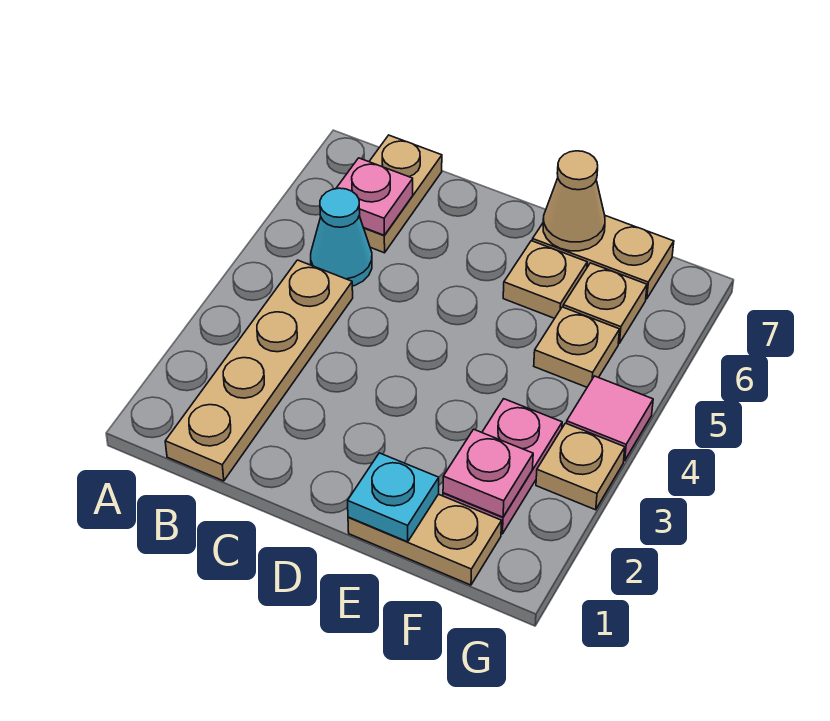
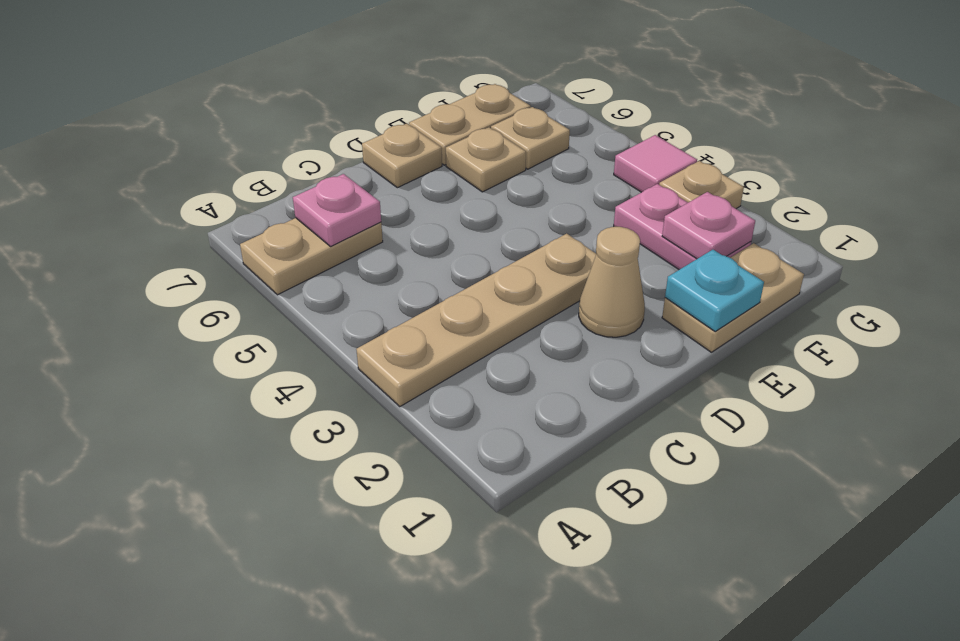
tan 1x4 plate [165,260,353,481] -> tan 1x4 plate turned to [356,234,596,407]
cyan 1x1 cone [311,188,372,286] -> none
tan 1x2 plate [364,135,442,253] -> tan 1x2 plate turned to [240,218,383,295]
tan 1x1 cone [543,151,605,251] -> tan 1x1 cone moved to [579,227,645,337]
tan 1x1 plate [534,307,620,387] -> tan 1x1 plate moved to [362,124,442,188]

